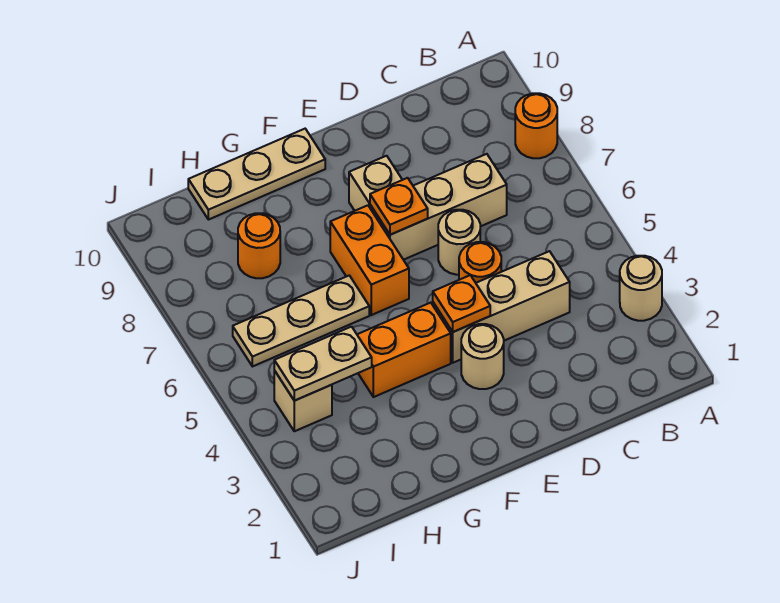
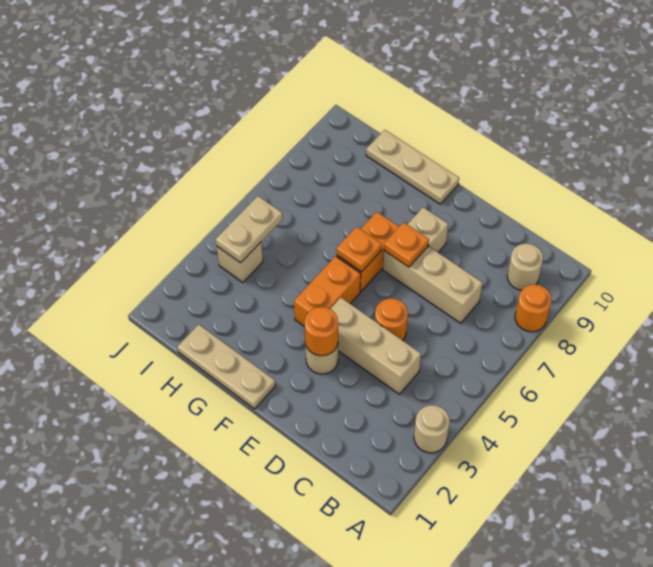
tan 1x1 round brick [438,210,480,275] -> tan 1x1 round brick moved to [507,243,543,290]
orange 1x1 plate [433,275,490,332] -> orange 1x1 plate moved to [336,227,382,272]
orange 1x2 brick [357,303,451,397] -> orange 1x2 brick turned to [294,256,361,327]
tan 1x3 plate [233,276,369,367] -> tan 1x3 plate moved to [177,324,275,409]
tan 1x2 plate [274,327,372,401] -> tan 1x2 plate turned to [216,196,283,263]
orange 1x1 round brick [238,213,280,278] -> orange 1x1 round brick moved to [304,307,338,356]

